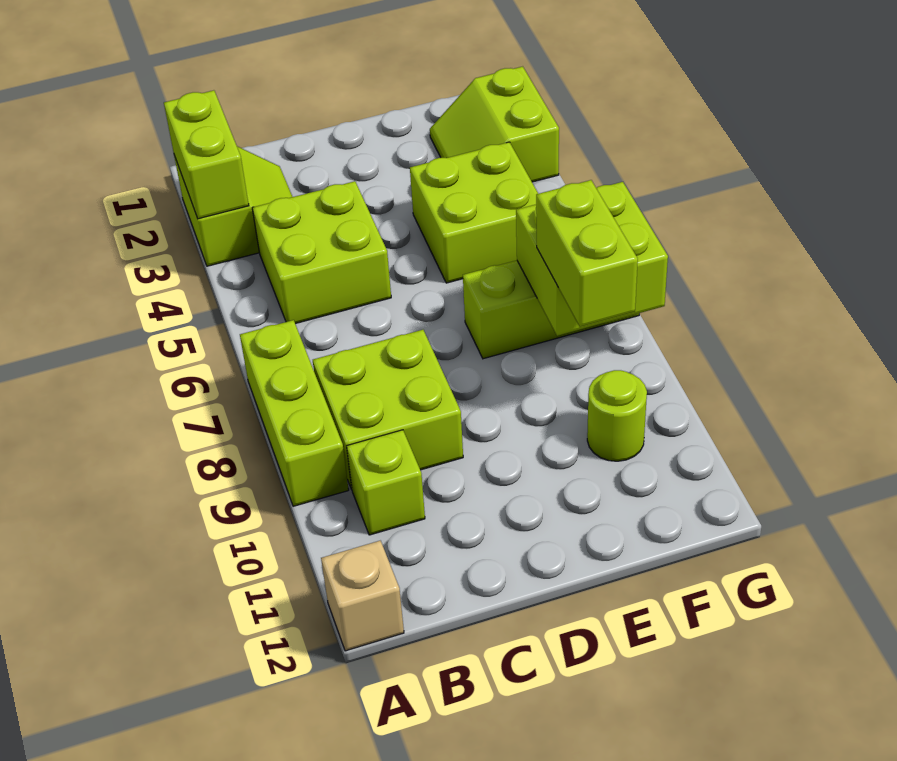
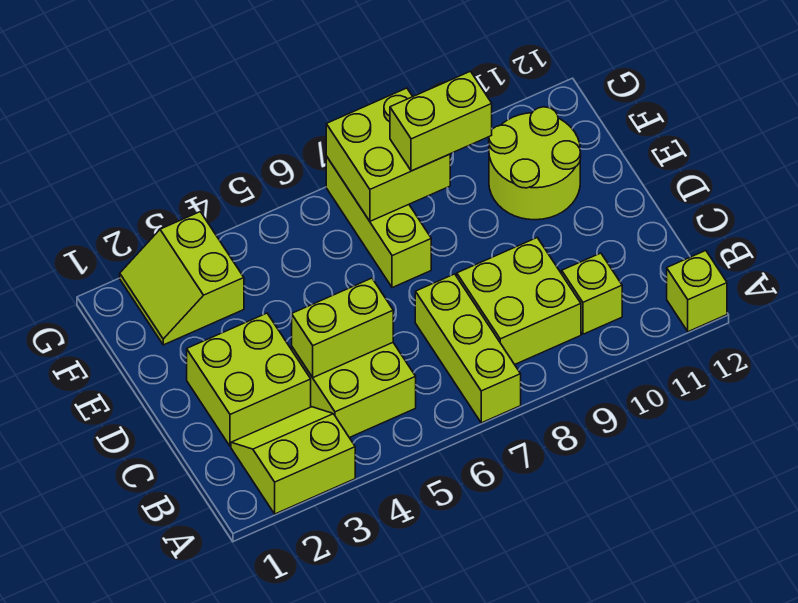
lime 1x2 brick [164,90,249,219] -> lime 1x2 brick moved to [292,278,393,377]
lime 1x3 brick [240,320,349,506] -> lime 1x3 brick turned to [415,274,521,423]
tan 1x1 brick [321,541,404,651] -> lime 1x1 brick [667,251,727,332]
lime 2x2 brick [410,142,538,283] -> lime 2x2 brick moved to [187,313,311,446]
lime 2x2 slope [430,66,559,182] -> lime 2x2 slope turned to [120,212,244,345]
lime 1x1 round brick [587,370,647,461] -> lime 2x2 round brick [489,107,581,220]

